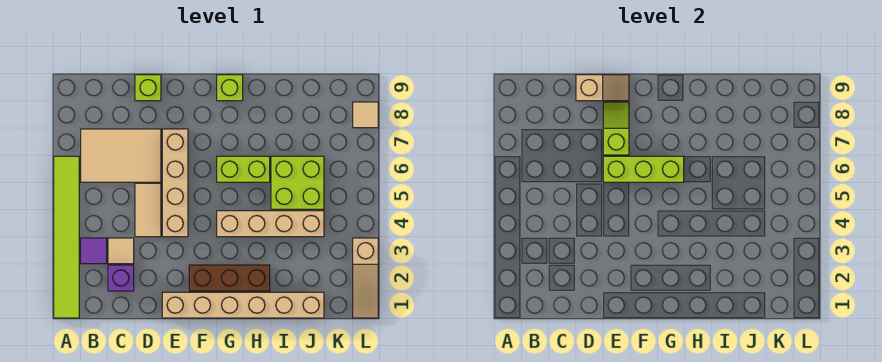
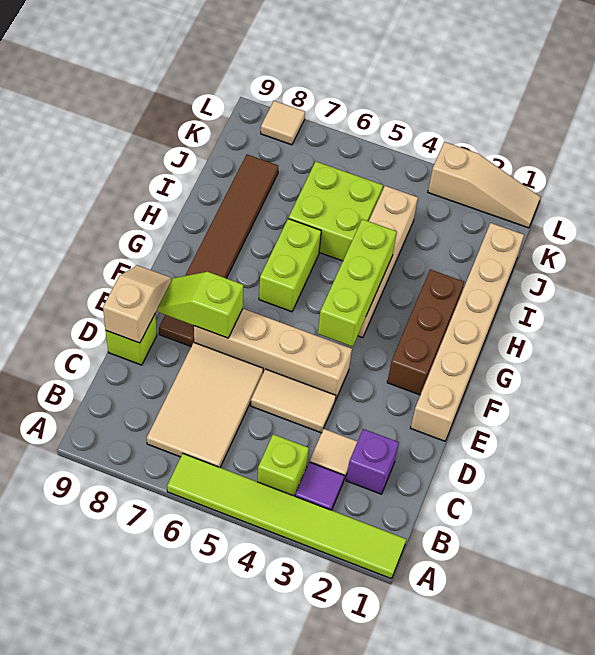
lime 1x3 brick [603,156,684,182] -> lime 1x3 brick moved to [318,219,397,347]
none -> brown 1x6 tile [159,154,278,346]
lime 1x1 brick [217,75,243,101] -> lime 1x1 brick moved to [257,434,309,496]

